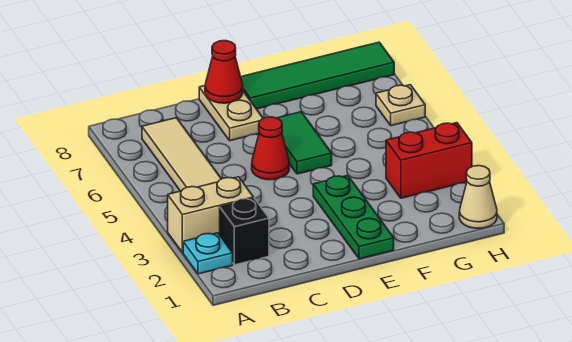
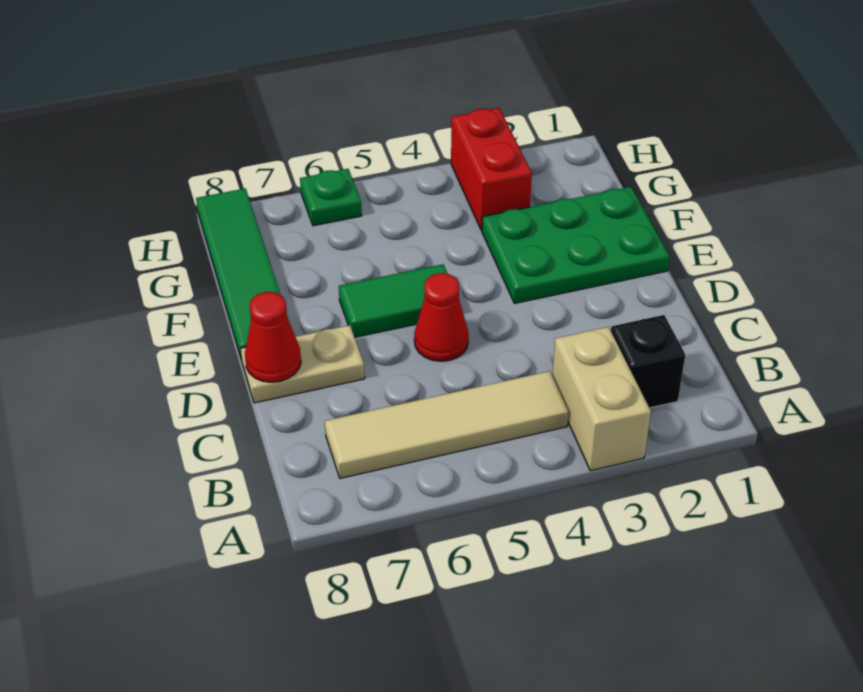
cyan 1x1 plate [183,233,233,274] -> none
green 1x3 plate [313,175,394,259] -> green 2x3 plate [482,187,670,304]
tan 1x1 cone [459,166,497,228] -> none
tan 1x1 plate [376,85,425,126] -> green 1x1 plate [300,169,362,226]

